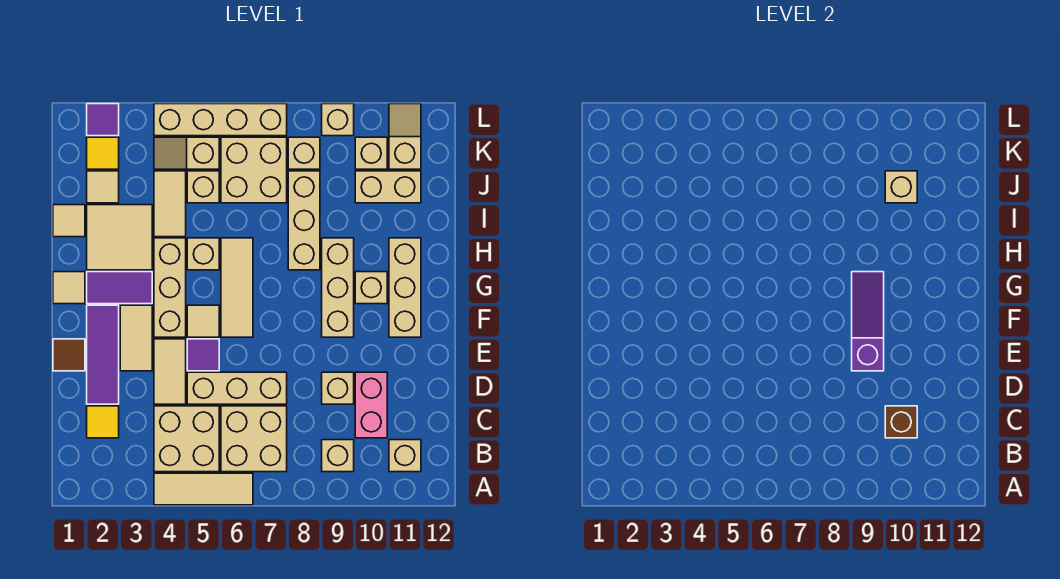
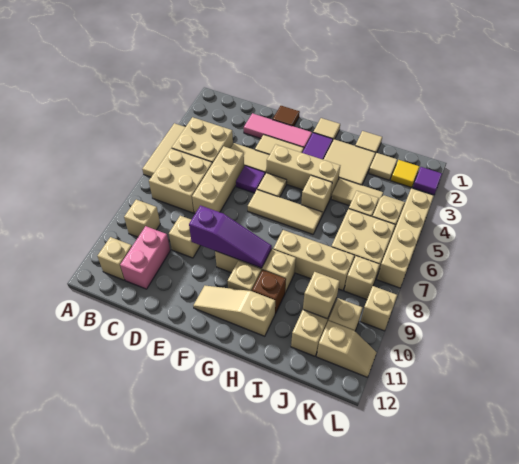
yellow 1x1 tile [87,406,119,438] -> none
pink 1x2 brick [355,372,387,438] -> pink 1x2 brick turned to [120,226,170,289]
brown 1x1 brick [885,406,917,438] -> brown 1x1 brick moved to [252,270,286,314]
purple 1x3 tile [87,305,119,404] -> pink 1x3 tile [244,113,312,149]
tan 1x3 brick [389,238,421,337] -> tan 1x3 slope [193,286,275,336]

